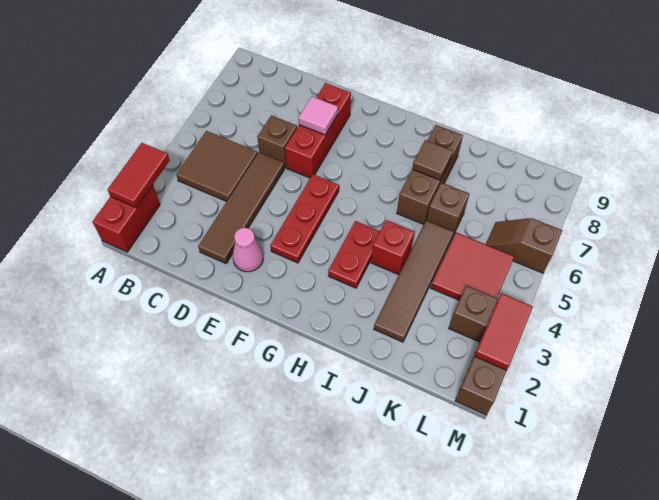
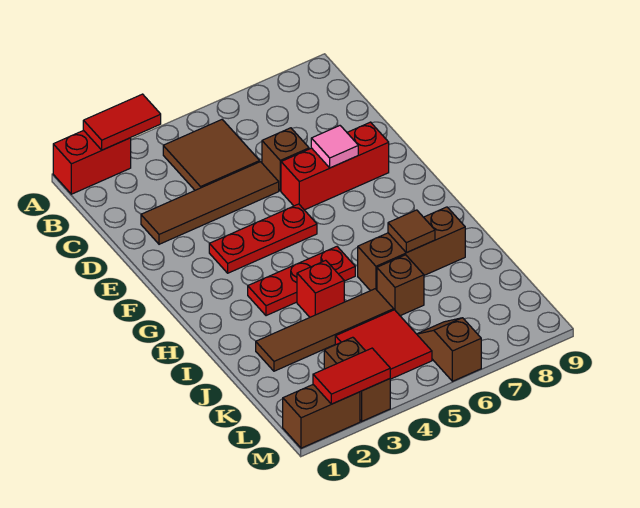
pink 1x1 cone [233,228,263,272] -> none
red 1x2 plate [328,221,380,288] -> red 1x3 plate [248,247,355,316]

